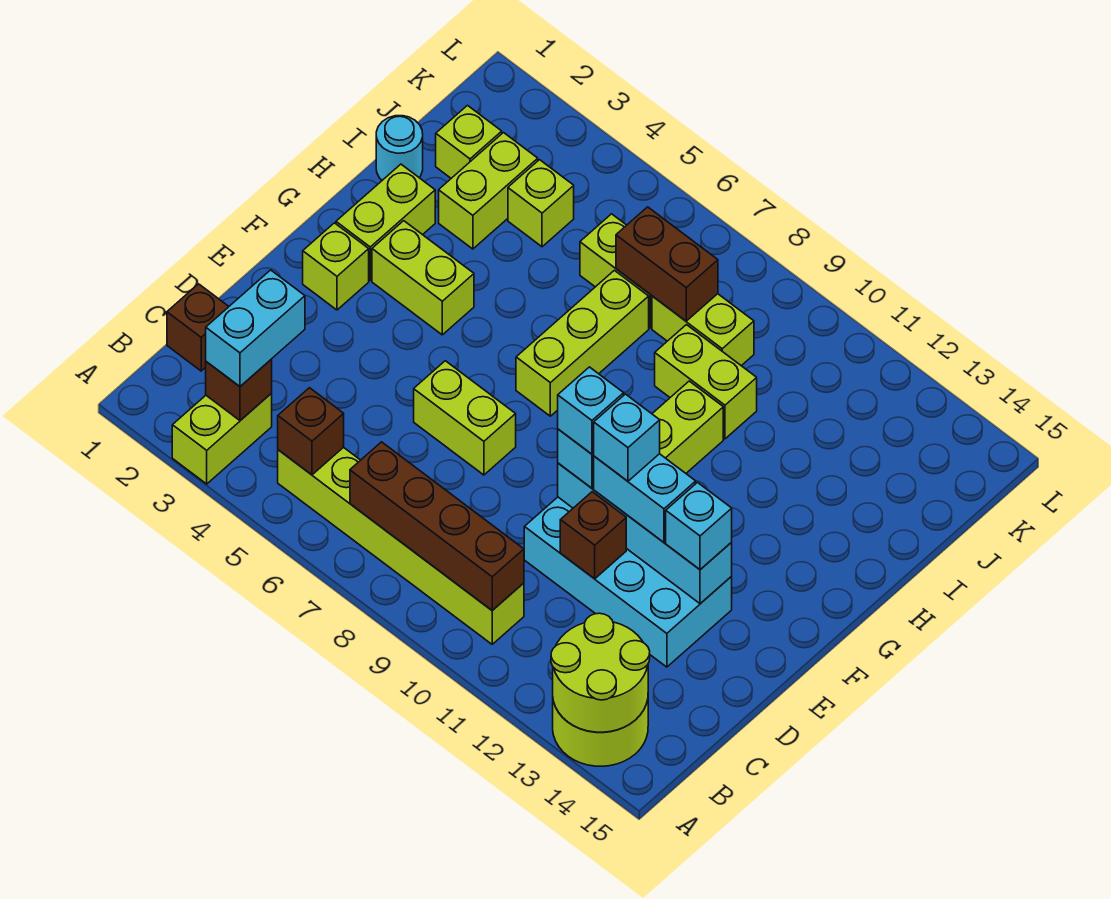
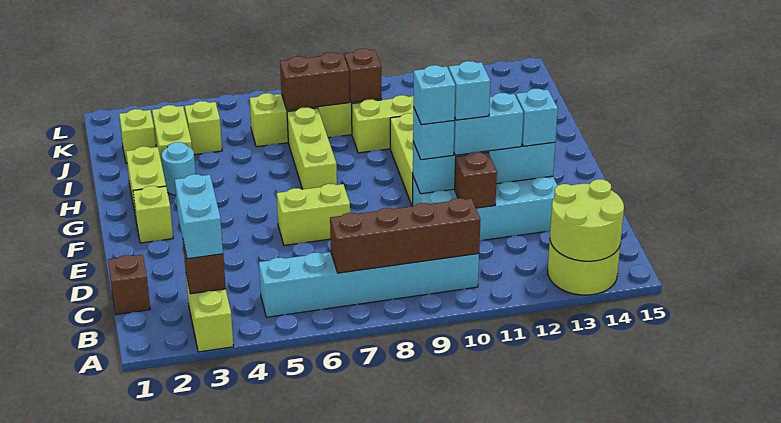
lime 1x6 brick [278,447,524,644] -> cyan 1x6 brick [259,252,479,317]
brown 1x1 brick [278,388,344,475] -> brown 1x1 brick moved to [344,49,382,103]
lime 1x2 brick [372,221,474,335] -> none
cyan 1x1 round brick [376,116,423,180] -> cyan 1x1 round brick moved to [162,142,196,195]

